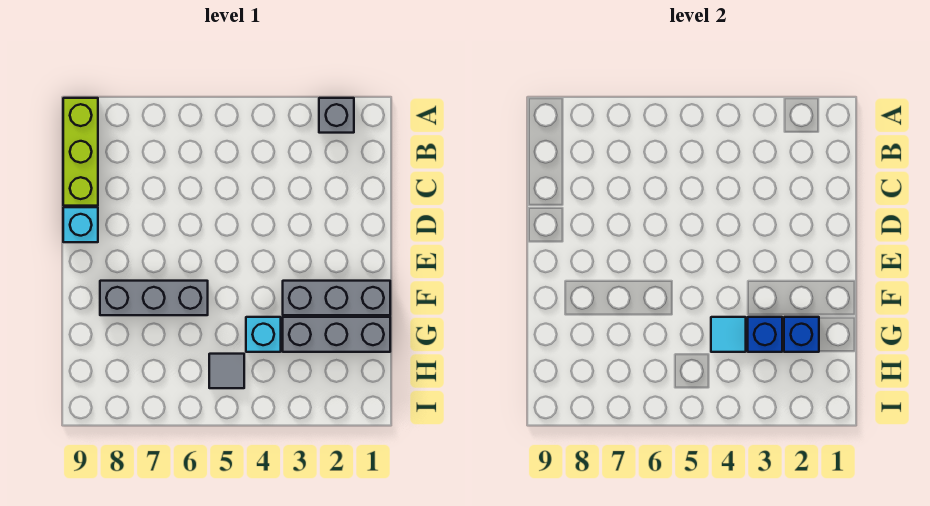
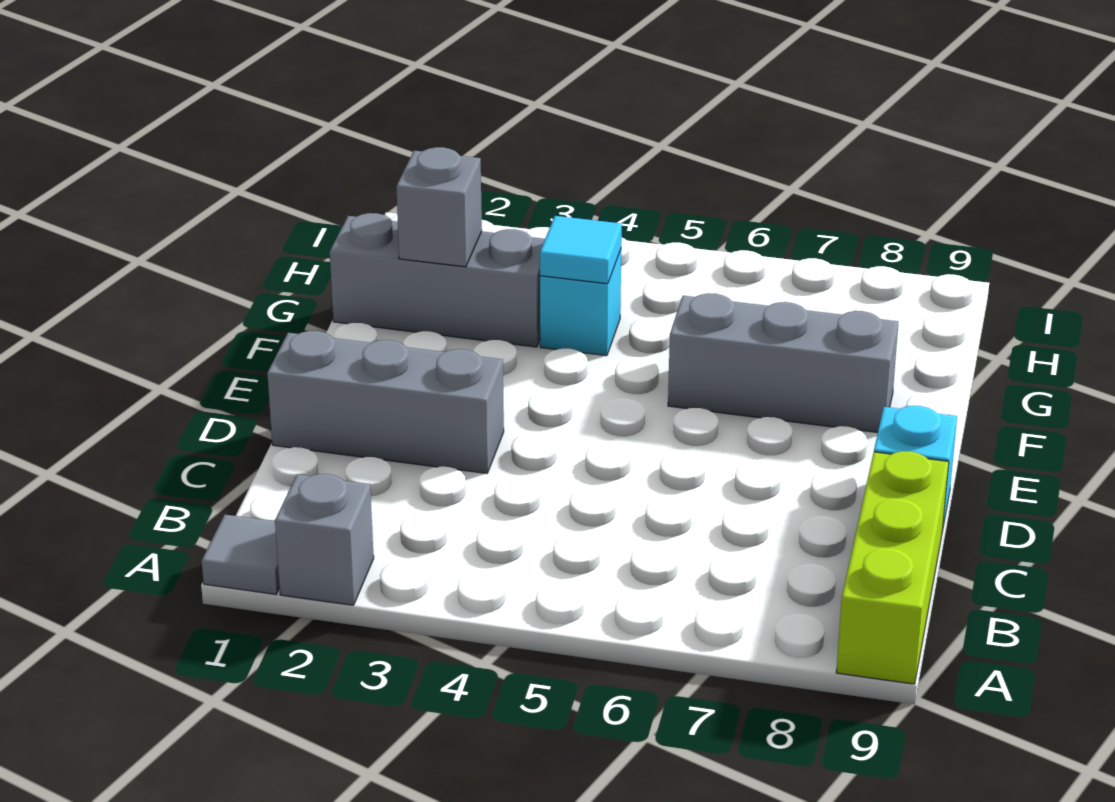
grey 1x3 brick [283,281,390,315] -> grey 1x3 brick moved to [267,331,504,473]
blue 1x1 brick [784,317,819,352] -> grey 1x1 brick [396,147,482,267]
blue 1x1 brick [748,317,782,352] -> none
grey 1x1 tile [209,354,244,388] -> grey 1x1 tile moved to [202,515,280,594]

